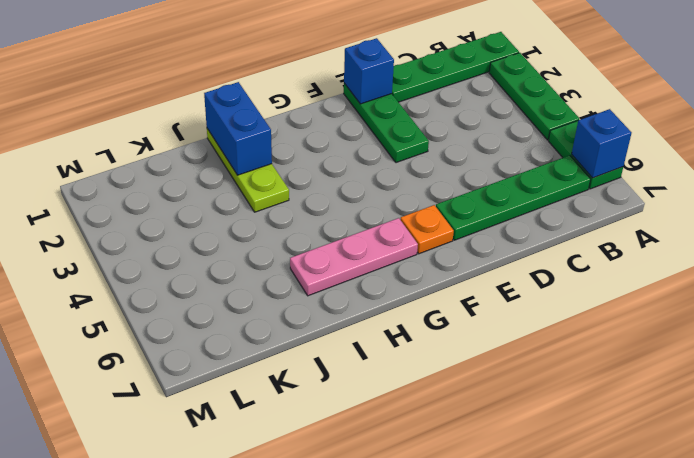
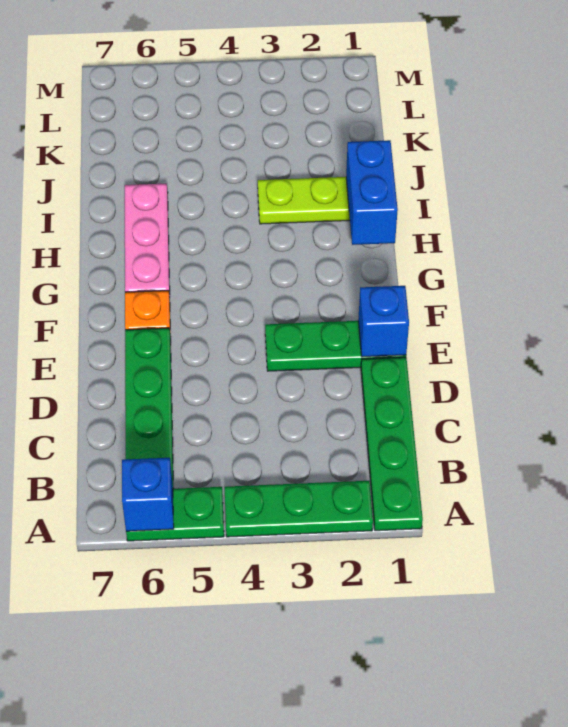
blue 1x2 brick [204,82,272,175] -> blue 1x2 brick turned to [346,140,398,245]

